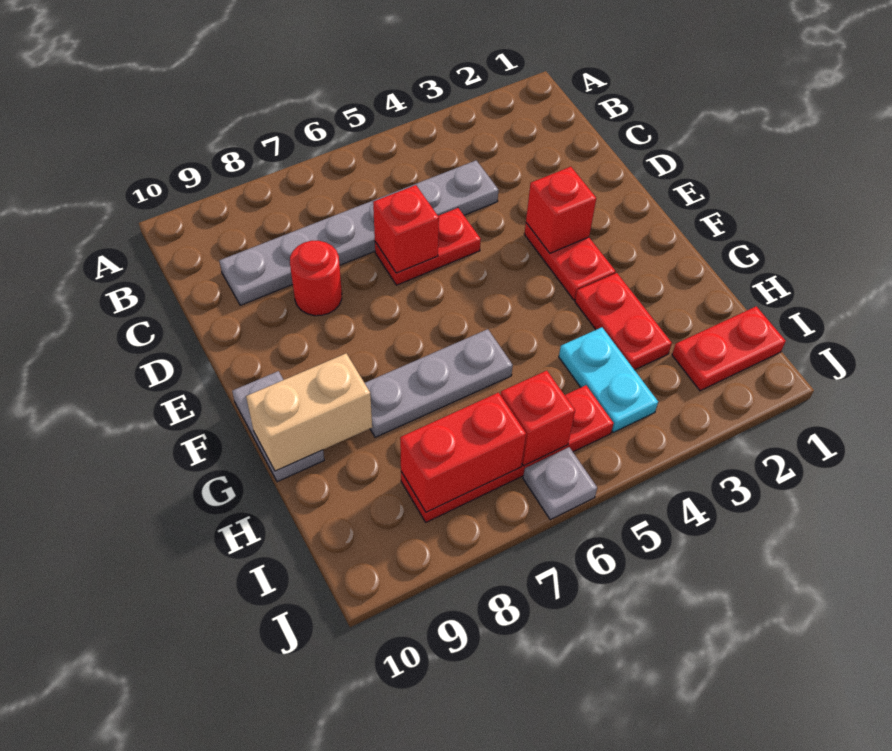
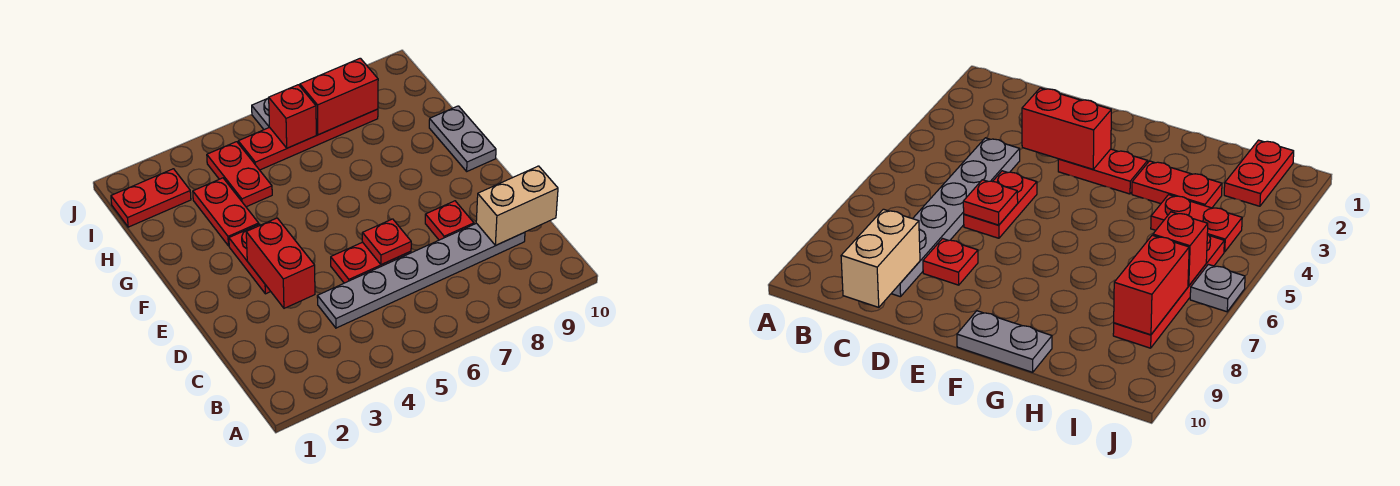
red 1x1 brick [373,185,439,273] -> red 1x1 plate [362,219,411,265]
red 1x1 round brick [290,241,342,316] -> red 1x1 plate [425,201,474,240]
red 1x1 brick [526,167,596,253] -> red 1x2 brick [246,218,315,308]
grey 1x3 plate [365,329,513,437] -> none
tan 1x2 brick [246,353,372,471] -> tan 1x2 brick moved to [476,166,558,246]
cyan 1x2 plate [559,327,658,433] -> red 1x2 plate [207,142,272,207]

